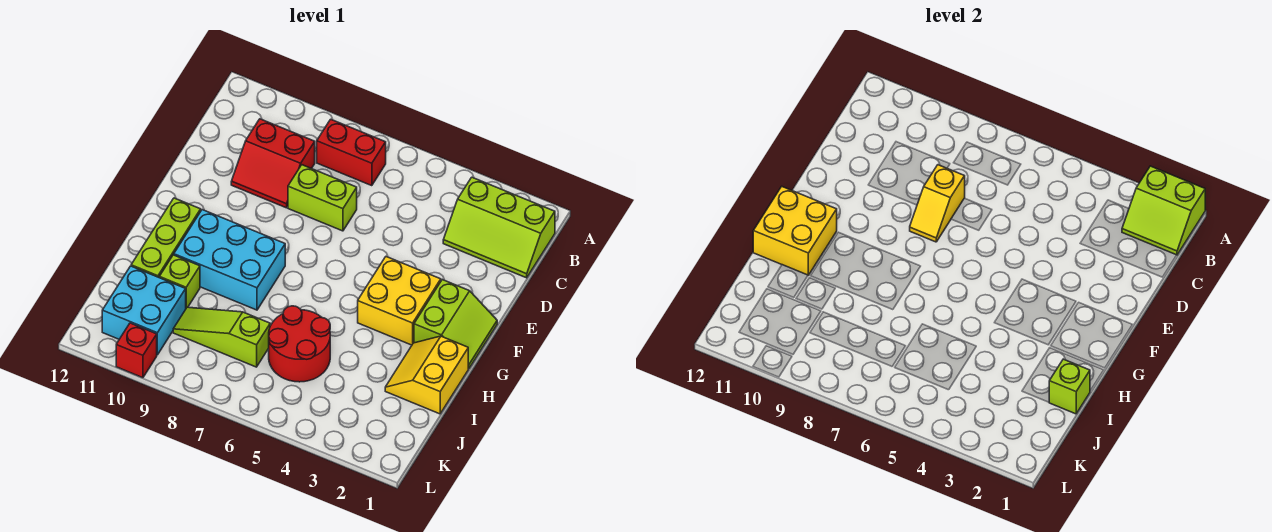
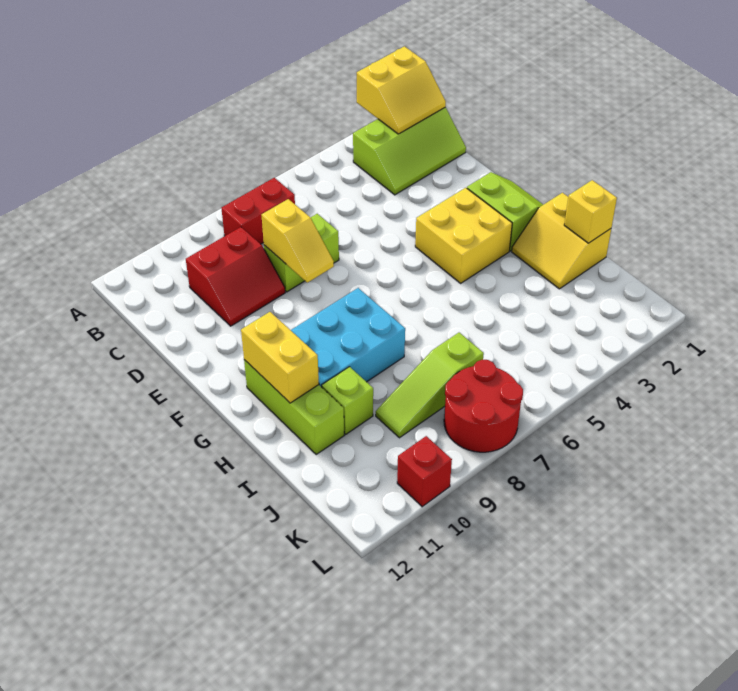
lime 2x2 slope [1122,166,1205,255] -> yellow 2x2 slope [357,46,446,134]
yellow 2x2 brick [753,186,837,275] -> yellow 1x2 brick [241,312,319,403]
lime 1x1 brick [1049,359,1090,414] -> yellow 1x1 brick [564,180,617,243]
red 2x2 round brick [269,306,330,382] -> red 2x2 round brick moved to [444,360,523,452]
cyan 2x2 brick [102,266,186,355] -> none

